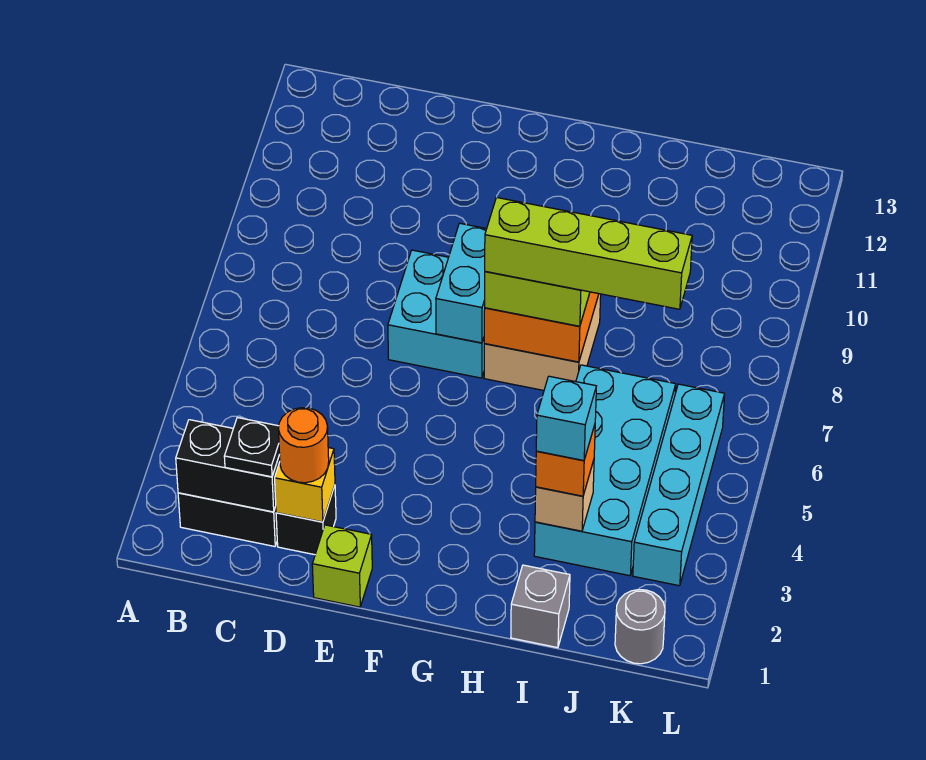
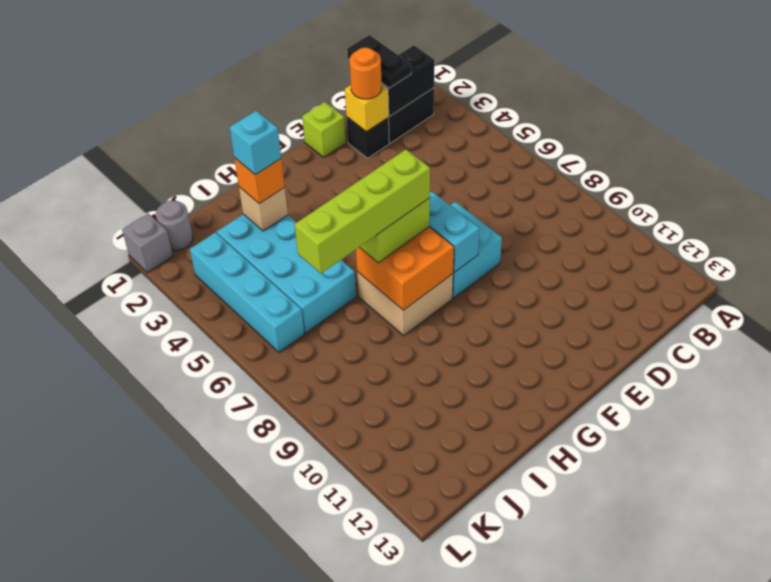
black 1x1 plate [224,418,280,477] -> black 1x2 plate [347,35,411,88]
grey 1x1 brick [511,565,570,648] -> grey 1x1 brick moved to [122,213,173,273]

